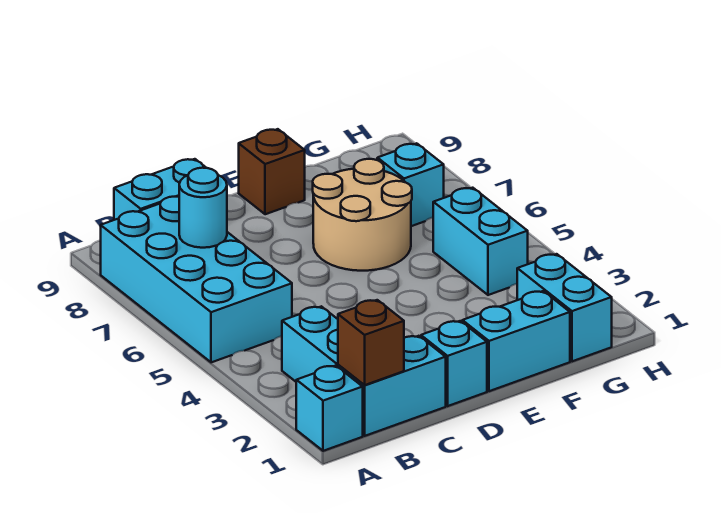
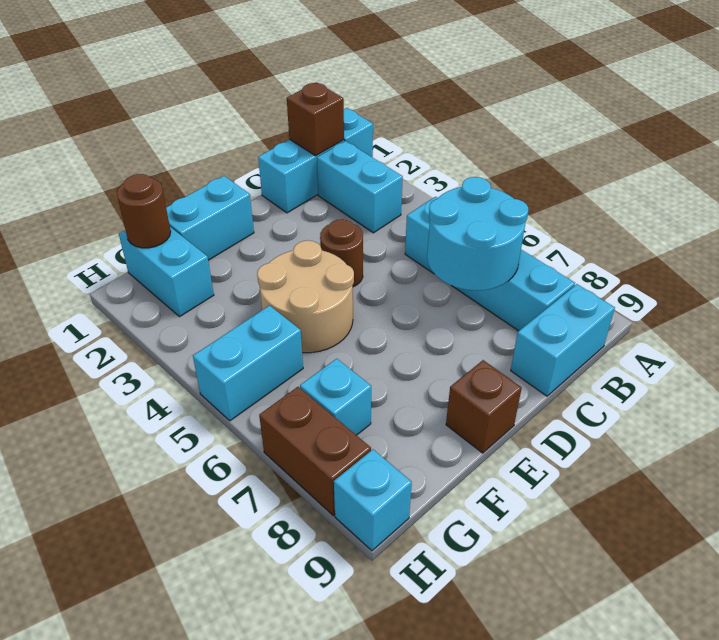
cyan 2x4 brick [101,197,292,362] -> cyan 1x4 brick [405,197,575,331]
cyan 1x1 round brick [179,168,227,248] -> cyan 2x2 round brick [427,177,528,291]
cyan 1x1 brick [421,321,487,406] -> cyan 1x1 brick moved to [334,450,412,551]
none -> brown 1x1 round brick [320,219,363,287]
tan 2x2 round brick [313,159,412,271] -> tan 2x2 round brick moved to [257,241,354,353]
none -> brown 1x1 round brick [117,174,171,248]
cyan 1x2 brick [433,188,528,295] -> cyan 1x2 brick turned to [193,306,303,421]
none -> brown 1x2 brick [259,387,371,515]

